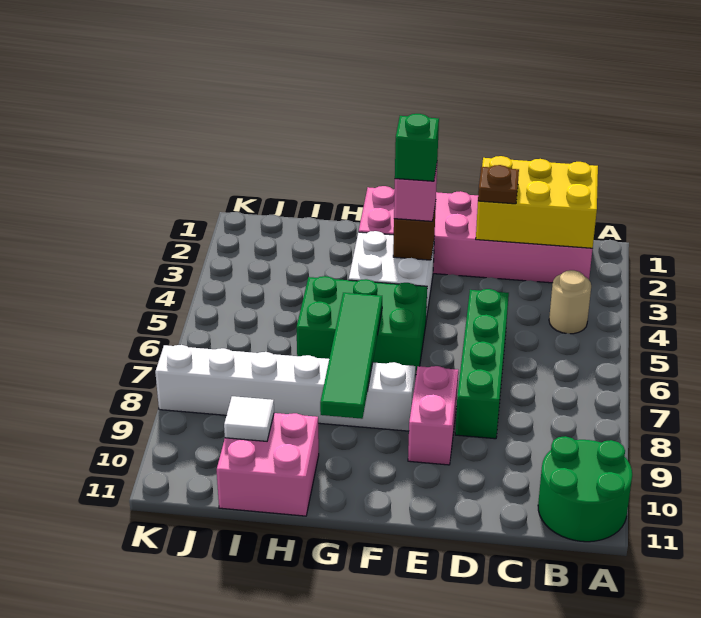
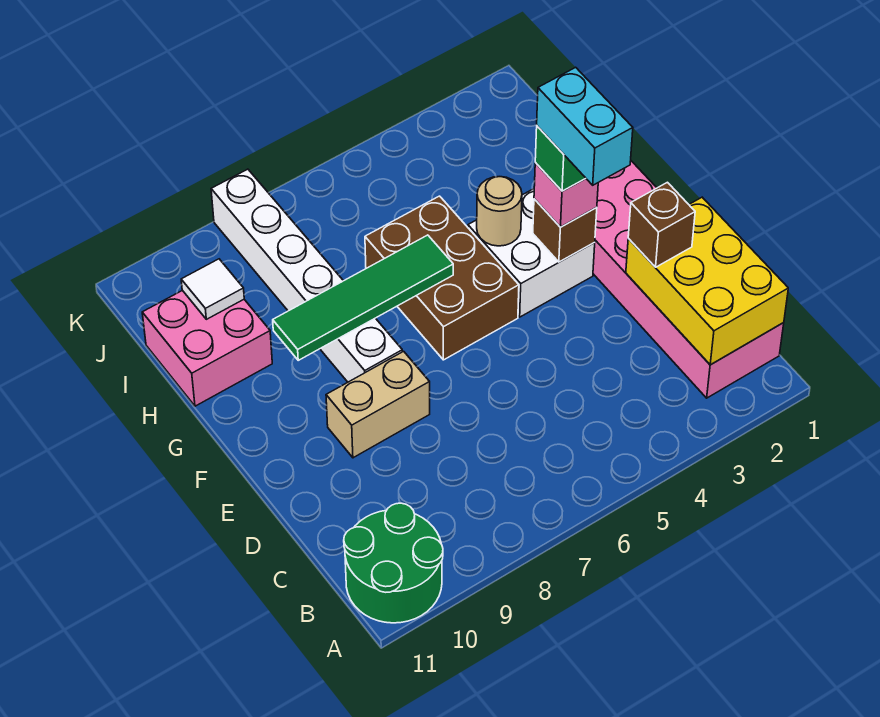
tan 1x1 round brick [549,270,591,334] -> tan 1x1 round brick moved to [477,177,522,246]
brown 1x1 plate [478,165,519,204] -> brown 1x1 brick [628,182,695,267]
green 1x4 brick [455,289,509,439] -> none
none -> cyan 1x2 brick [537,67,633,185]
pink 1x2 brick [408,366,458,465] -> tan 1x2 brick [326,351,430,458]
green 2x3 brick [296,276,427,375] -> brown 2x3 brick [365,196,519,360]

